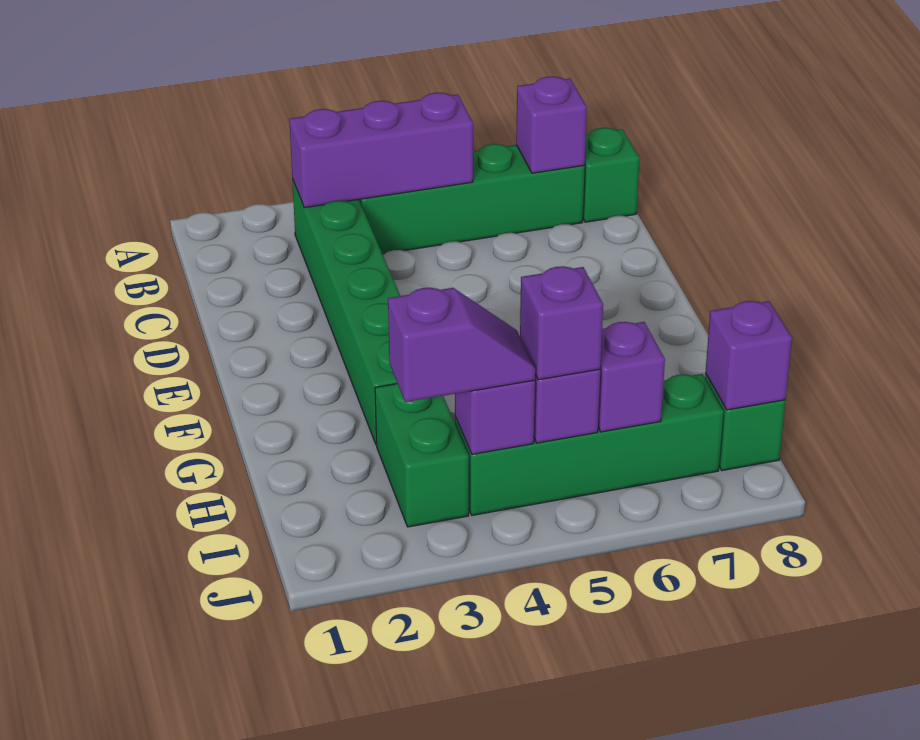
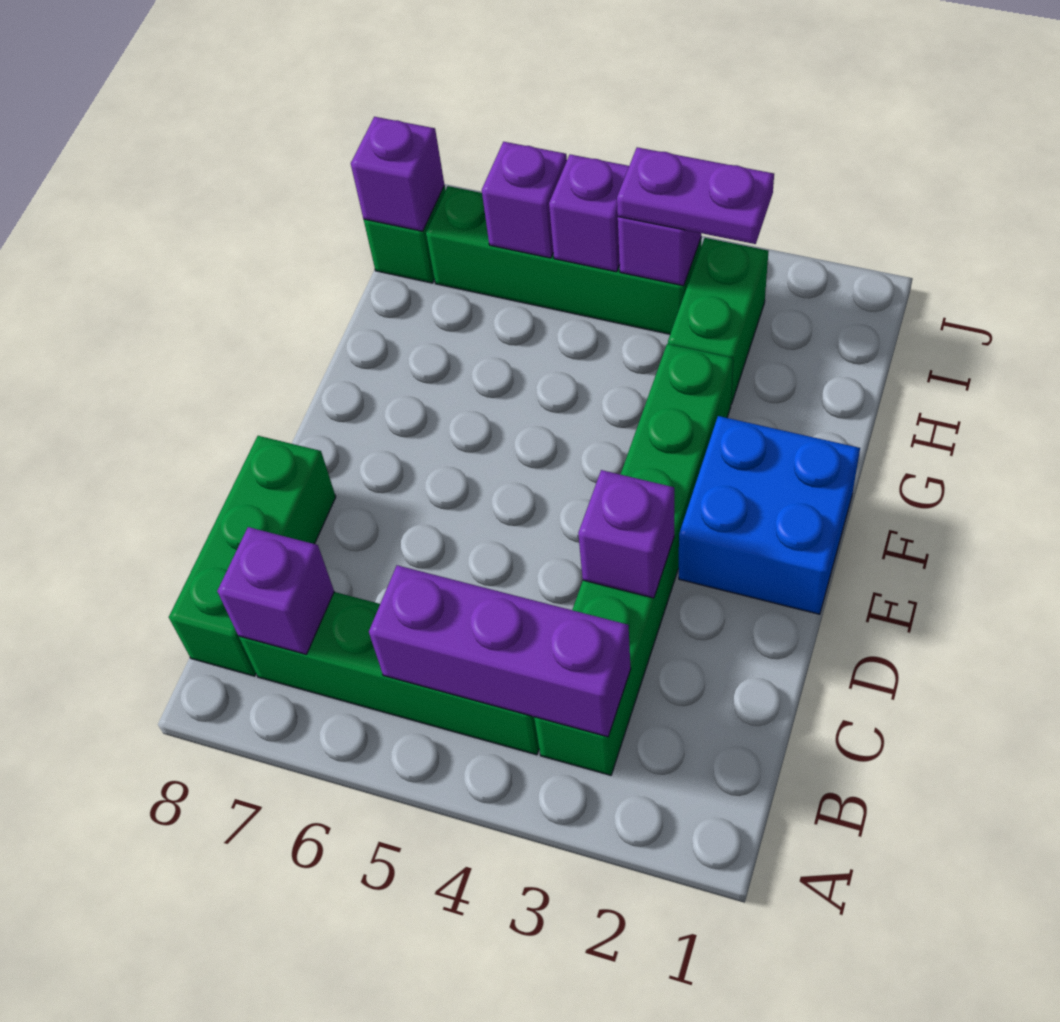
green 1x1 brick [583,128,640,222] -> green 1x3 brick [169,436,336,676]
none -> blue 2x2 brick [679,416,860,614]
purple 1x2 slope [388,288,535,402] -> purple 1x2 plate [617,147,774,244]
purple 1x1 brick [520,266,603,380] -> purple 1x1 brick moved to [578,470,674,598]

